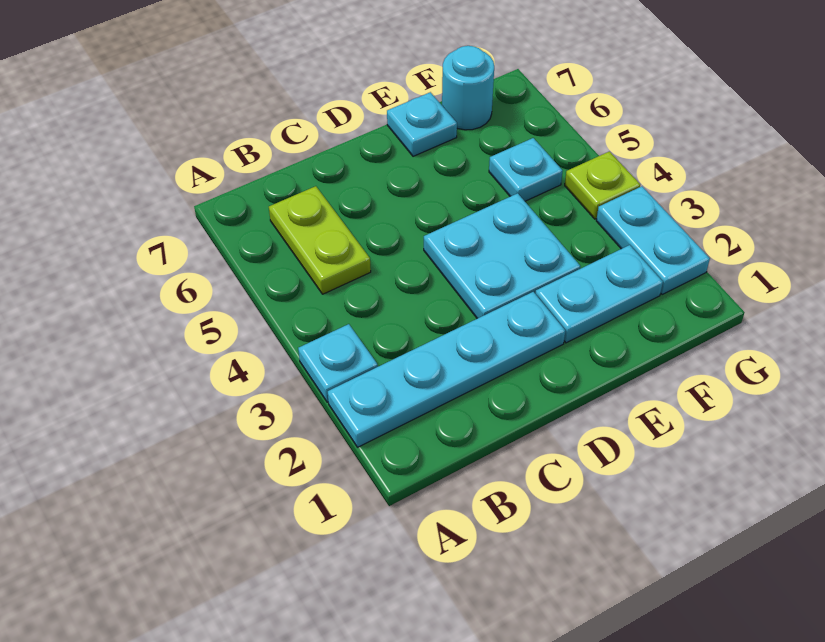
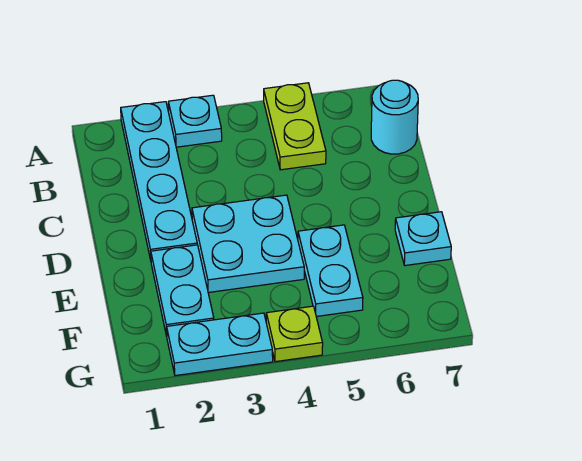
lime 1x2 plate [269,186,371,294] -> lime 1x2 plate turned to [264,83,326,170]
cyan 1x1 plate [489,138,562,201] -> cyan 1x2 plate [298,225,363,316]
cyan 1x1 round brick [442,46,494,130] -> cyan 1x1 round brick moved to [371,80,418,154]

